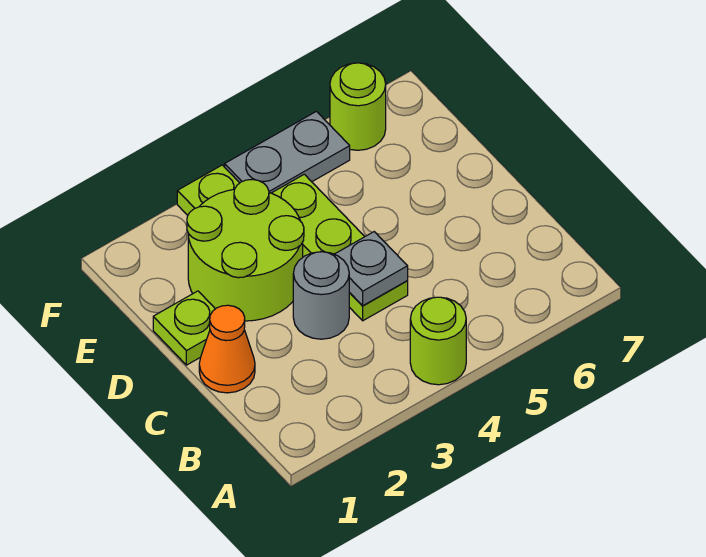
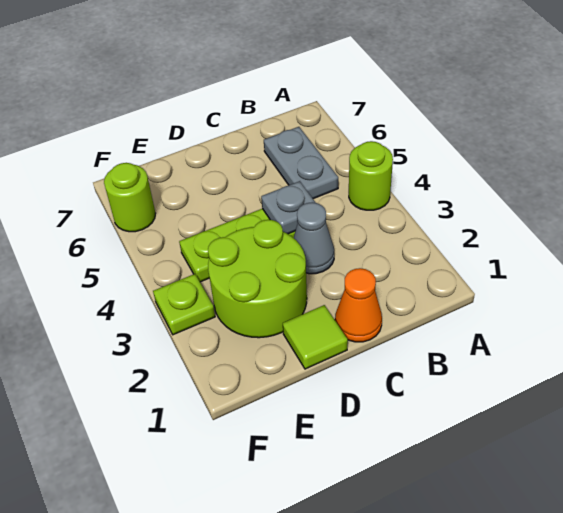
grey 1x1 round brick [293,252,349,339] -> grey 1x1 cone [294,202,334,274]
lime 1x1 plate [153,291,215,365] -> lime 1x1 tile [283,305,348,369]
grey 1x2 plate [225,111,350,193] -> grey 1x2 plate moved to [264,127,338,199]

